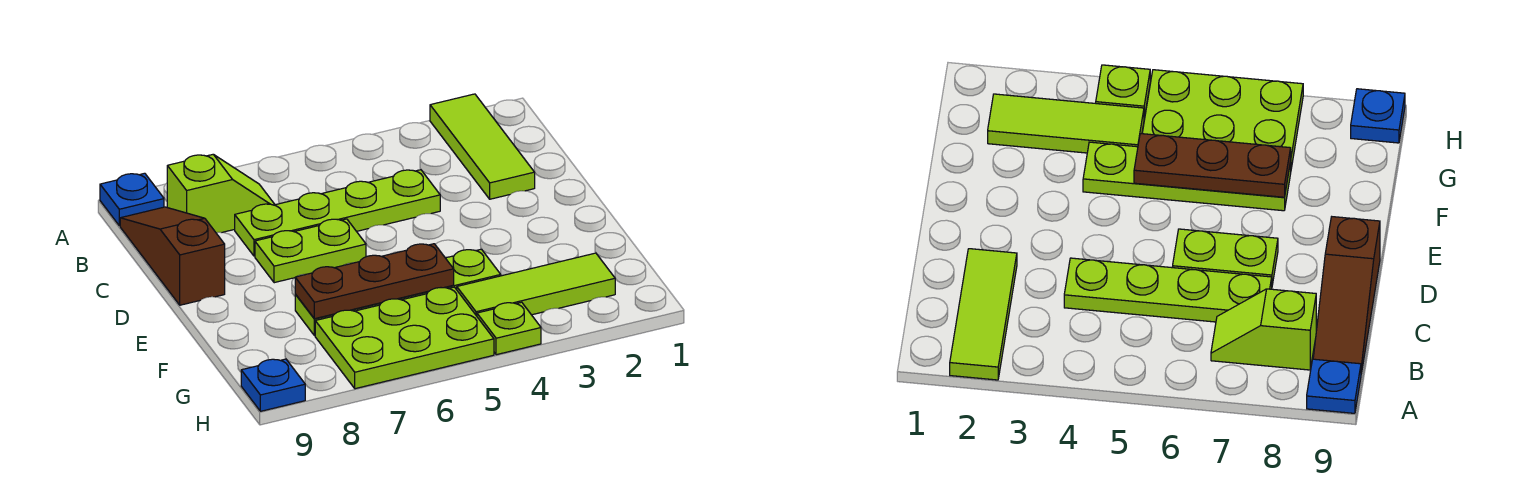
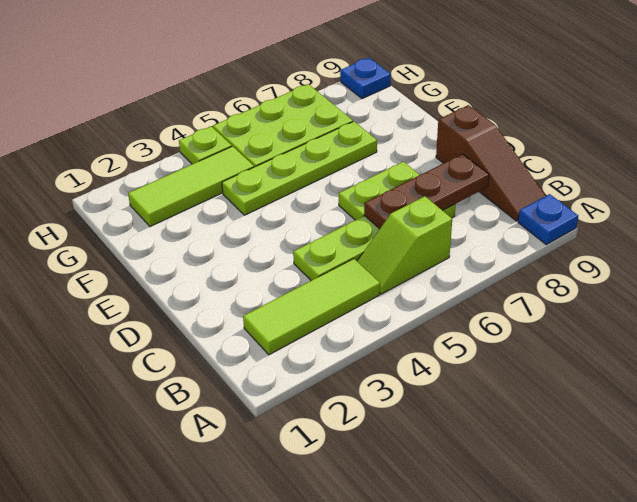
lime 1x3 tile [430,94,535,199] -> lime 1x3 tile turned to [243,259,380,355]
lime 1x2 slope [167,154,275,233] -> lime 1x2 slope moved to [357,196,452,294]
brown 1x3 plate [295,244,454,319] -> brown 1x3 plate moved to [364,154,489,229]

